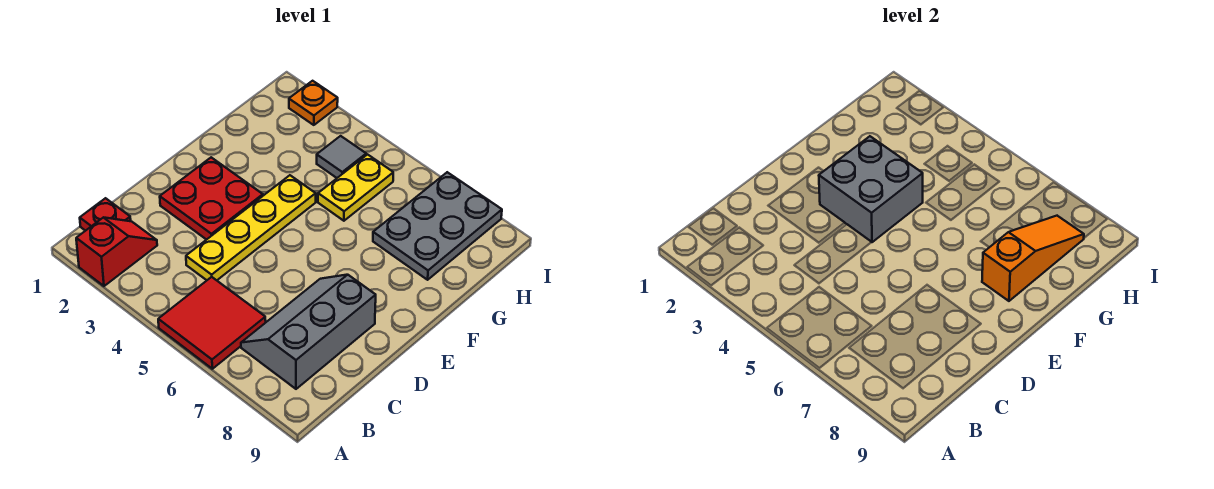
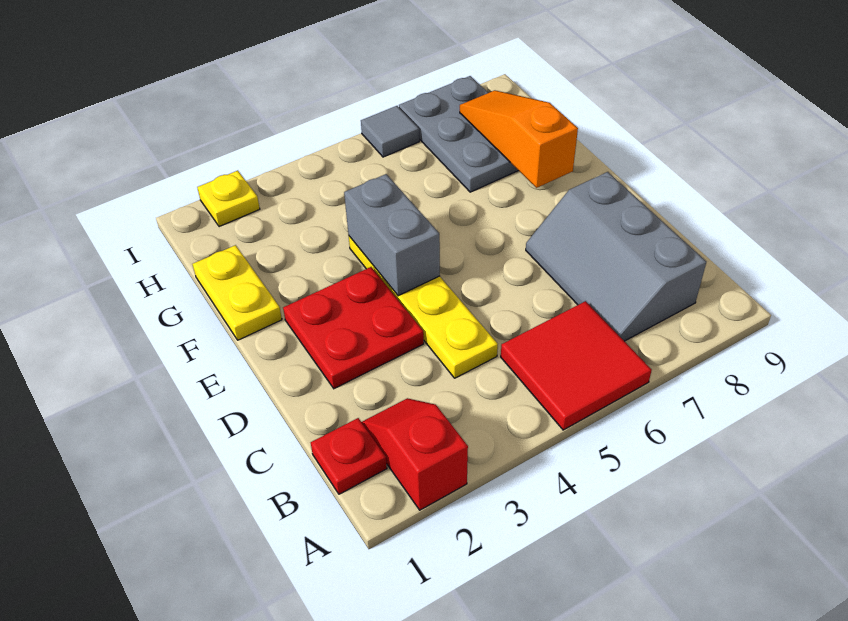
grey 2x2 brick [819,136,923,242] -> grey 1x2 brick [344,174,440,296]
yellow 1x2 plate [318,155,393,221] -> yellow 1x2 plate moved to [193,245,282,340]
grey 1x1 tile [317,136,366,178] -> grey 1x1 tile moved to [361,106,419,157]
orange 1x1 plate [289,81,338,125] -> yellow 1x1 plate [197,171,260,227]

